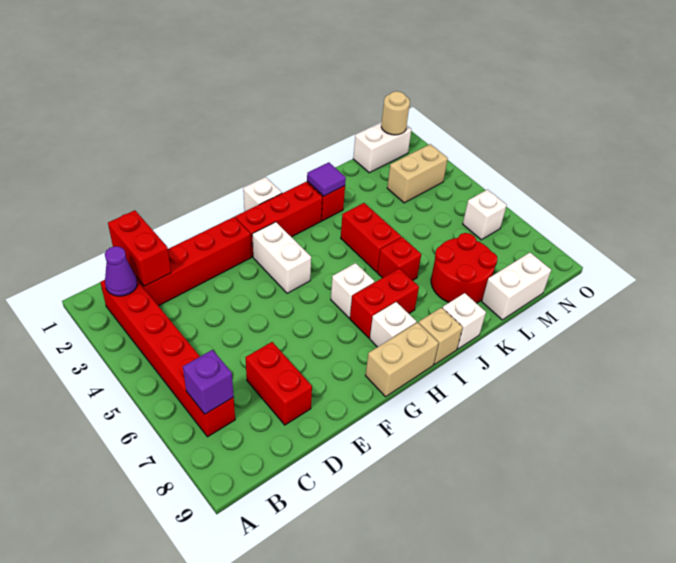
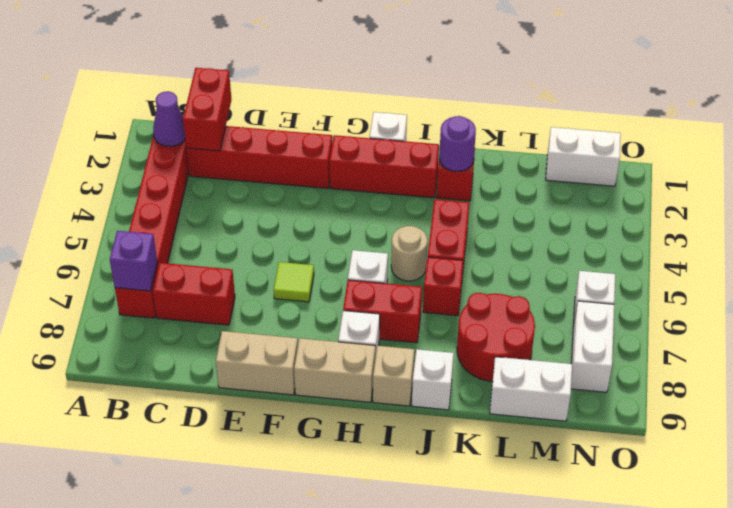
red 1x2 brick [245,342,312,425] -> red 1x2 brick turned to [153,263,235,325]
none -> lime 1x1 tile [274,262,314,302]
white 1x2 brick [252,222,311,293] -> white 1x2 brick moved to [571,301,614,392]
purple 1x1 tile [307,162,346,196] -> purple 1x1 round brick [439,116,476,171]
tan 1x2 brick [387,144,448,203] -> tan 1x2 brick moved to [216,331,298,395]
tan 1x1 round brick [381,91,410,135] -> tan 1x1 round brick moved to [391,226,427,281]

